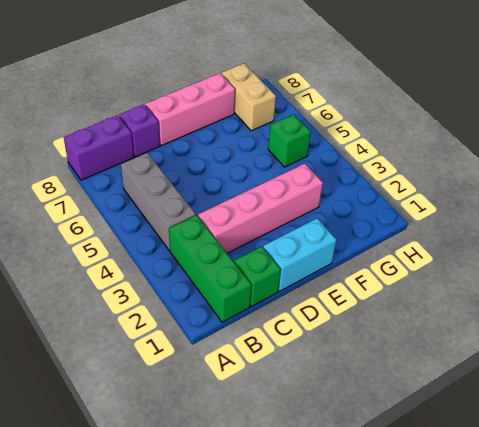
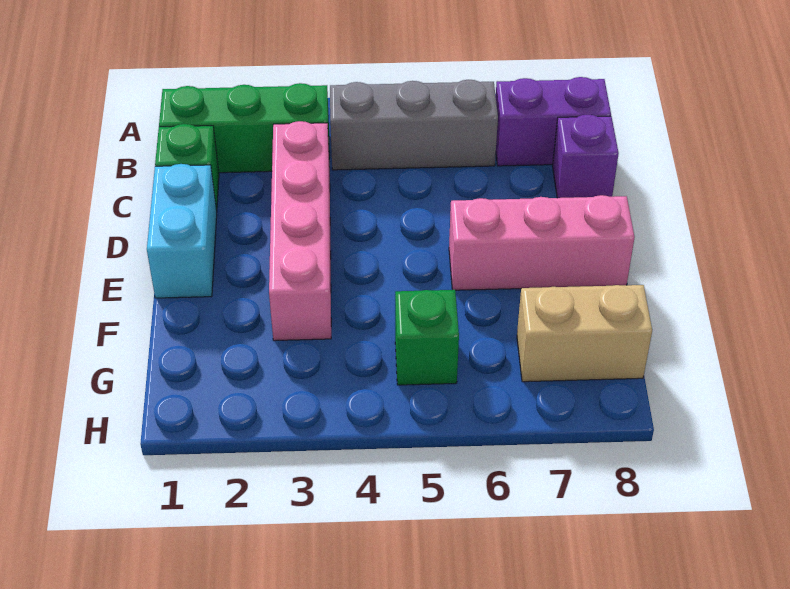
purple 1x2 brick [64,115,134,180] -> purple 1x2 brick turned to [496,77,611,166]
pink 1x3 brick [146,73,235,146] -> pink 1x3 brick turned to [449,195,635,290]

